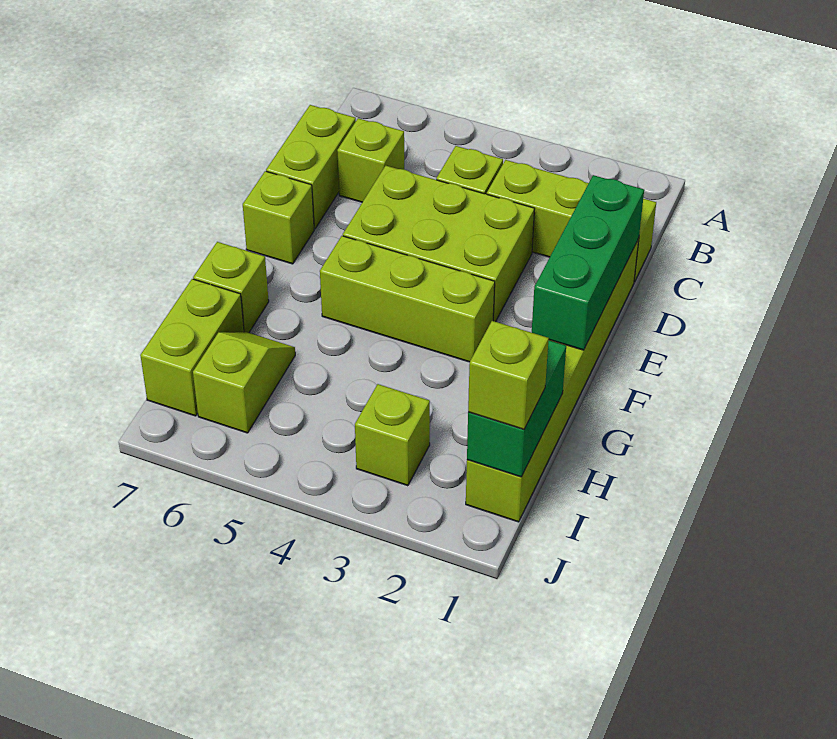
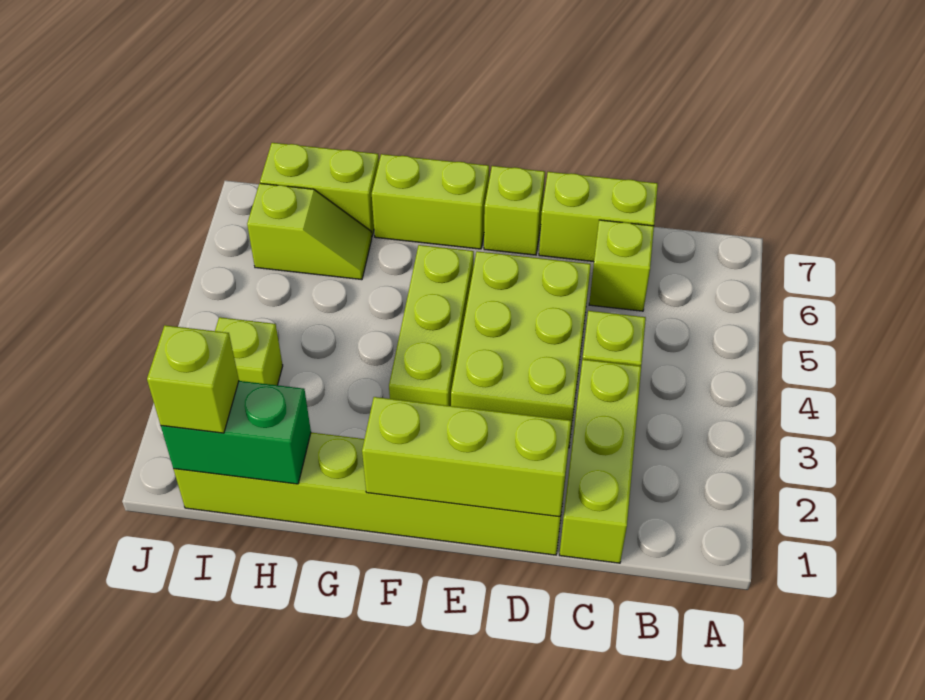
green 1x3 brick [532,175,644,350] -> lime 1x3 brick [362,397,571,517]
lime 1x1 brick [193,242,269,333] -> lime 1x2 brick [372,154,489,249]

